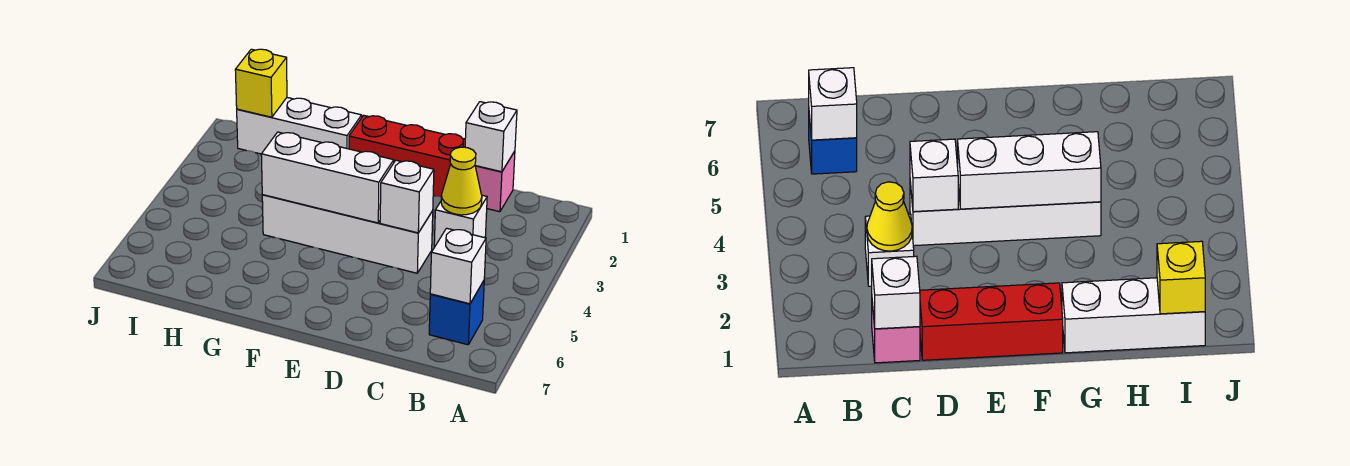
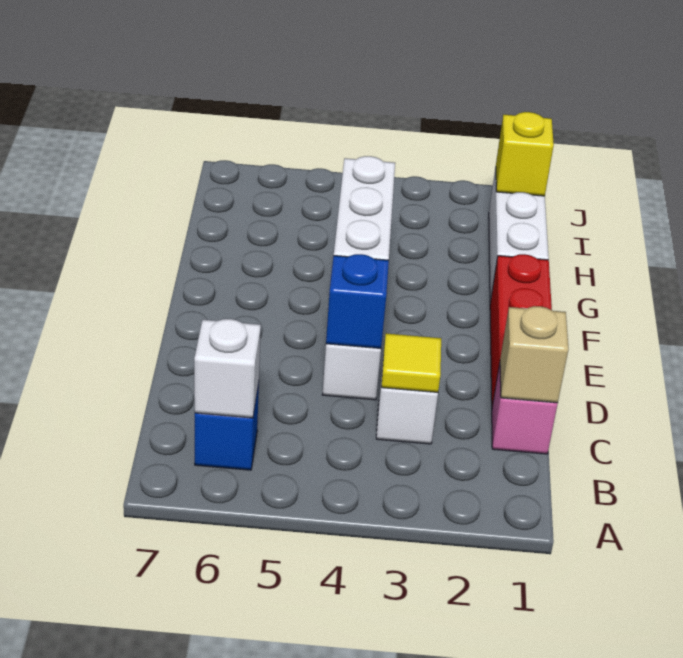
white 1x1 brick [465,102,517,172] -> tan 1x1 brick [500,306,569,403]
yellow 1x1 cone [441,147,482,215] -> yellow 1x1 tile [381,333,441,392]
white 1x1 brick [380,160,434,233] -> blue 1x1 brick [326,254,389,348]

